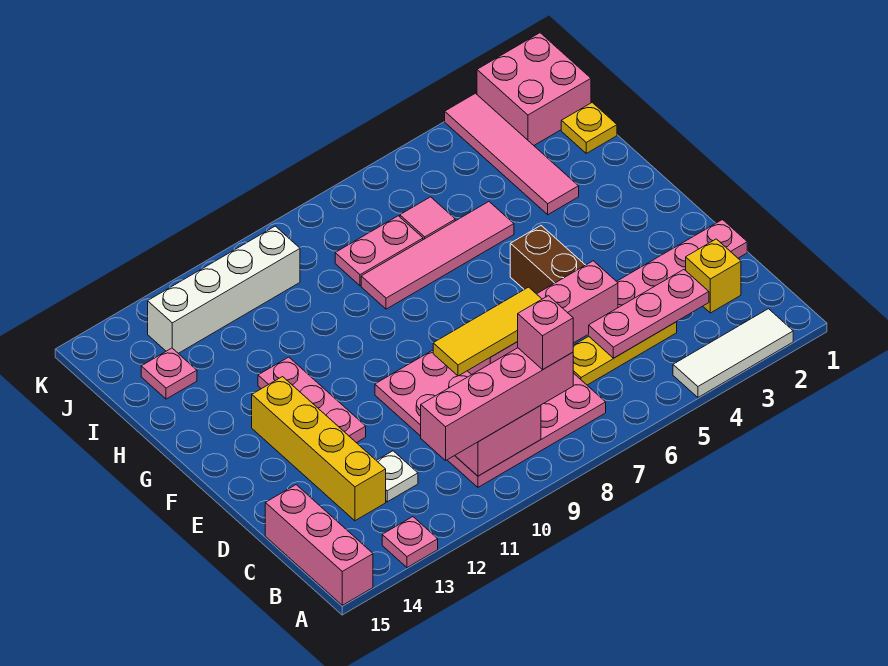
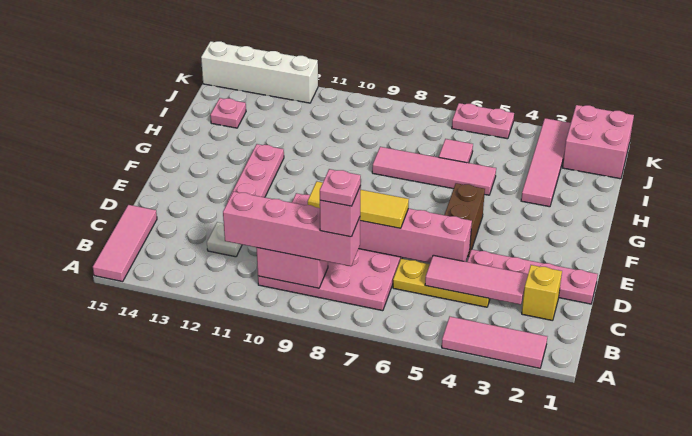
white 1x3 tile [673,309,793,397] -> pink 1x3 tile [442,317,547,368]
pink 1x1 plate [382,517,438,568] -> pink 1x1 plate moved to [320,169,361,206]
pink 1x3 brick [265,485,373,605] -> pink 1x3 tile [93,205,157,282]
pink 1x3 plate [589,270,709,358] -> pink 1x3 tile [425,255,528,305]
yellow 1x4 brick [252,377,386,521] -> none
yellow 1x1 plate [561,103,617,153] -> none
pink 1x2 plate [335,216,423,286] -> pink 1x2 plate moved to [452,103,514,139]
white 1x4 brick [148,226,300,353] -> white 1x4 brick moved to [201,41,318,103]

